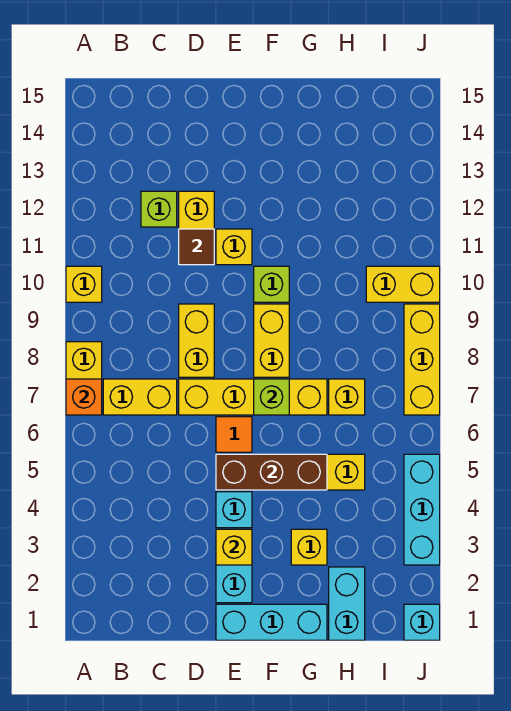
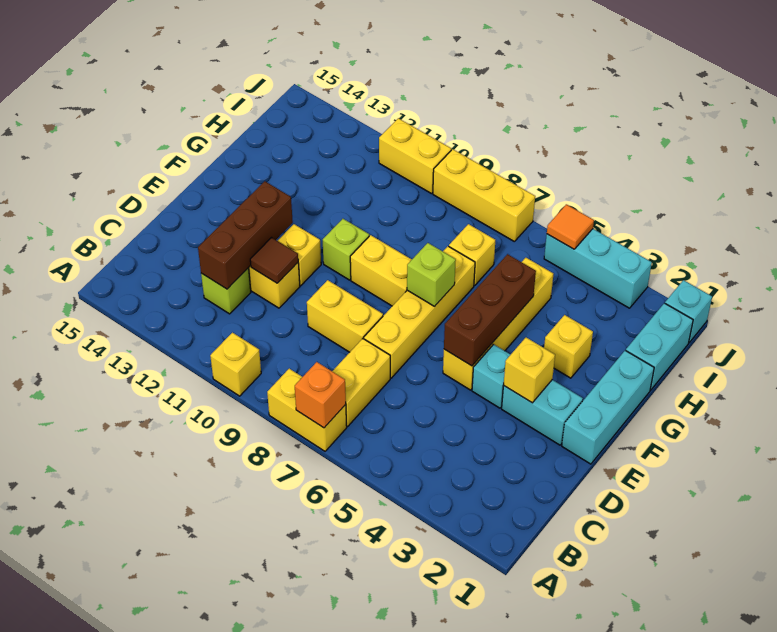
none -> brown 1x3 brick [198,181,293,289]
orange 1x1 tile [216,417,252,452] -> orange 1x1 tile moved to [547,204,594,249]
cyan 1x2 brick [329,567,365,640] -> cyan 1x2 brick turned to [626,303,693,390]
yellow 1x2 brick [366,266,440,302] -> yellow 1x2 brick turned to [379,118,451,194]

